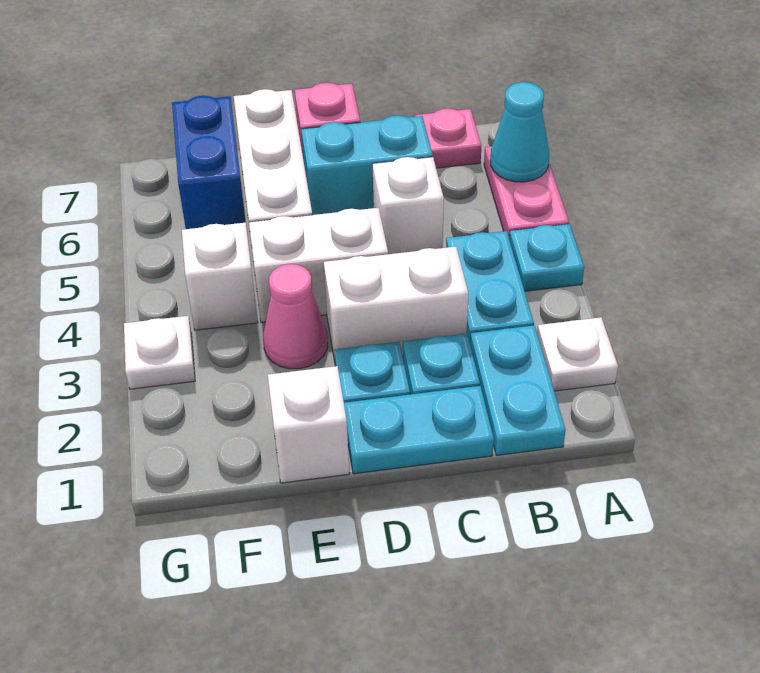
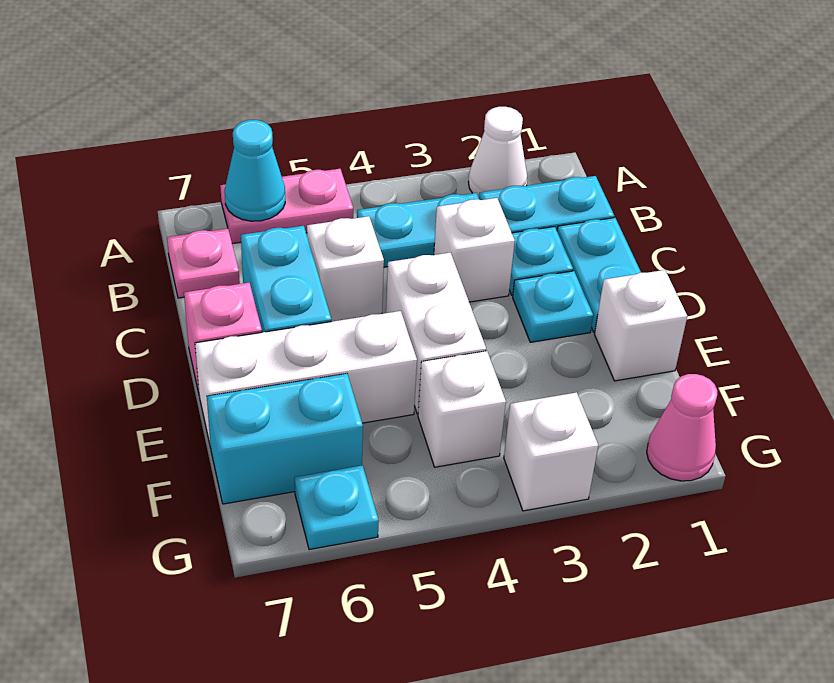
white 1x1 plate [537,317,618,391] -> white 1x1 cone [468,107,527,198]
cyan 1x1 plate [509,224,584,291] -> cyan 1x1 plate moved to [295,465,379,550]
white 1x2 brick [324,247,468,361] -> white 1x1 brick [434,198,515,302]
pink 1x1 cone [263,264,328,369] -> pink 1x1 cone moved to [647,374,717,481]
blue 1x2 brick [172,96,246,229] -> cyan 1x2 brick [207,374,363,504]
white 1x1 plate [124,316,195,389] -> white 1x1 brick [504,392,598,511]

